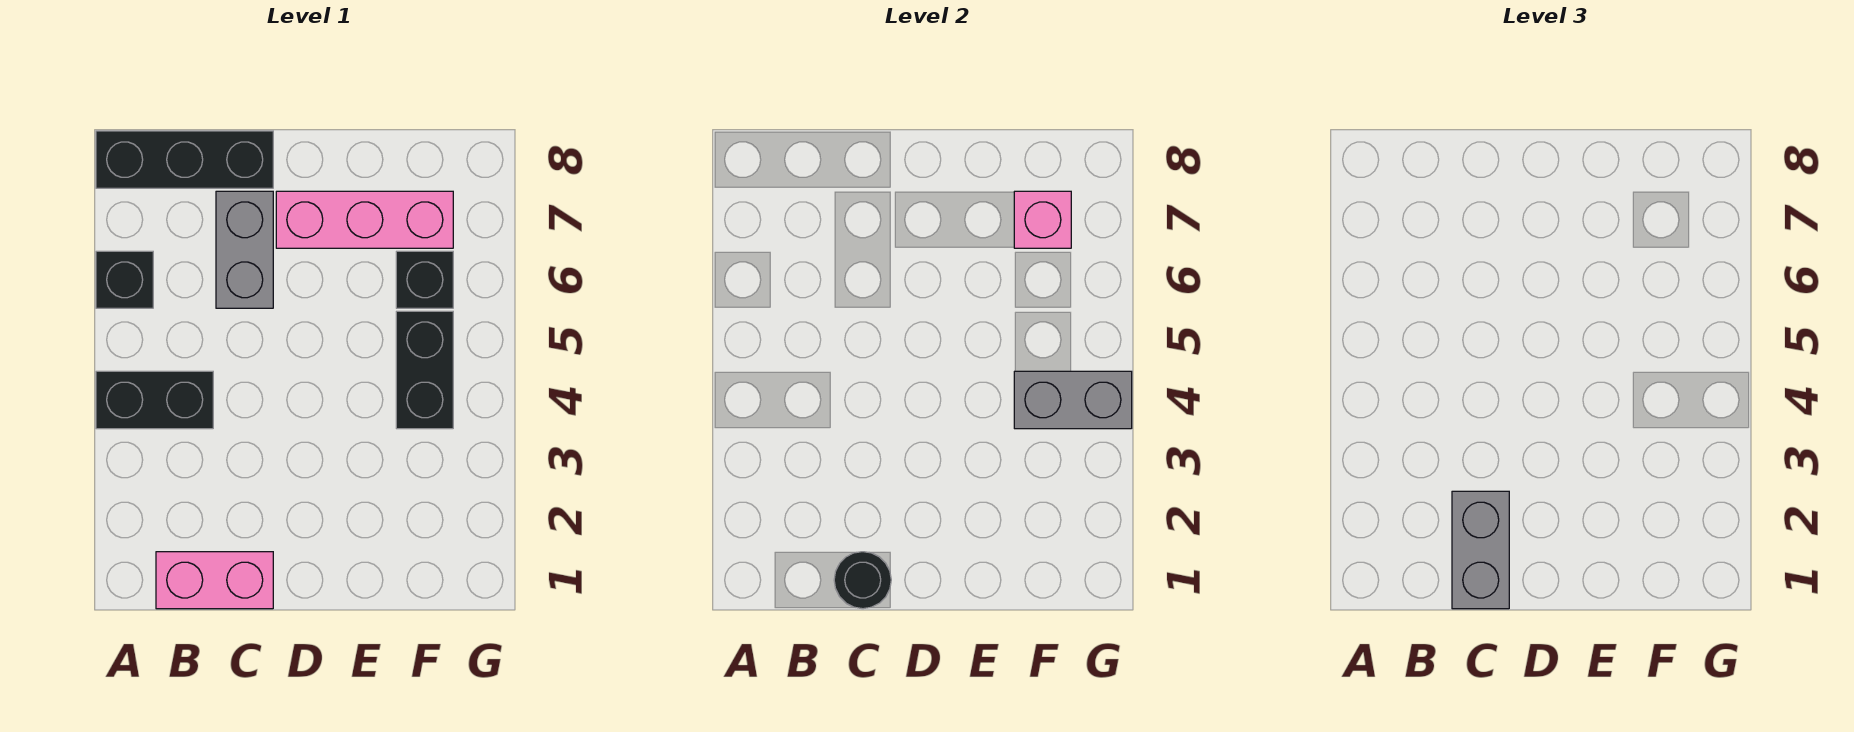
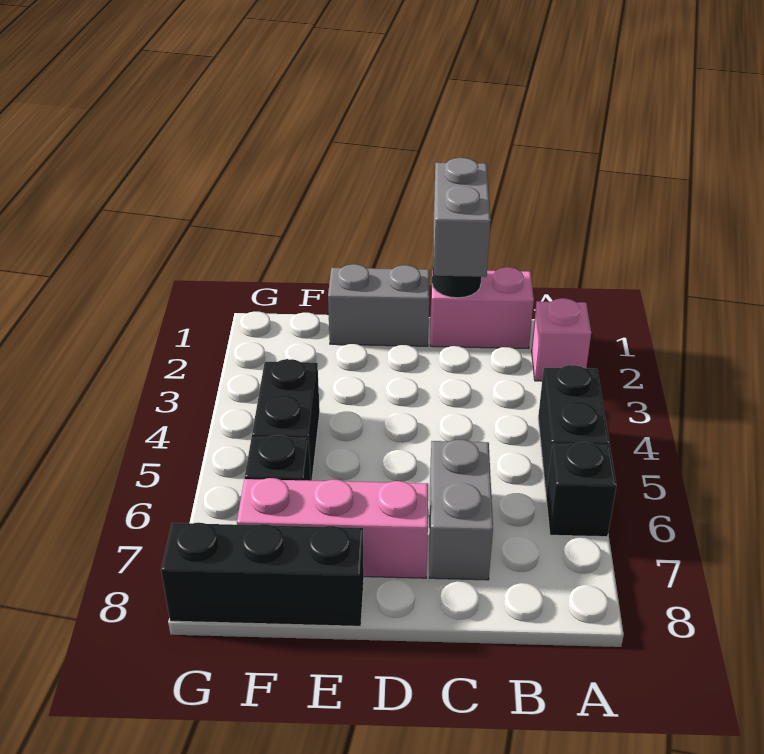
black 1x2 brick [96,371,213,429] -> black 1x2 brick turned to [538,365,609,491]
black 1x3 brick [96,131,273,188] -> black 1x3 brick moved to [161,523,364,626]
grey 1x2 brick [1014,371,1132,429] -> grey 1x2 brick moved to [328,264,430,346]
pink 1x1 brick [1014,191,1071,248] -> pink 1x1 brick moved to [532,298,591,381]

